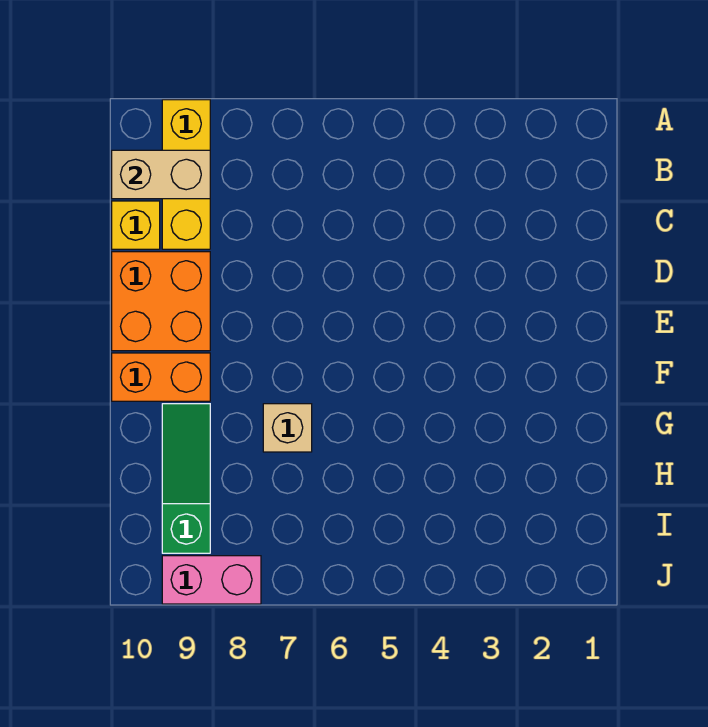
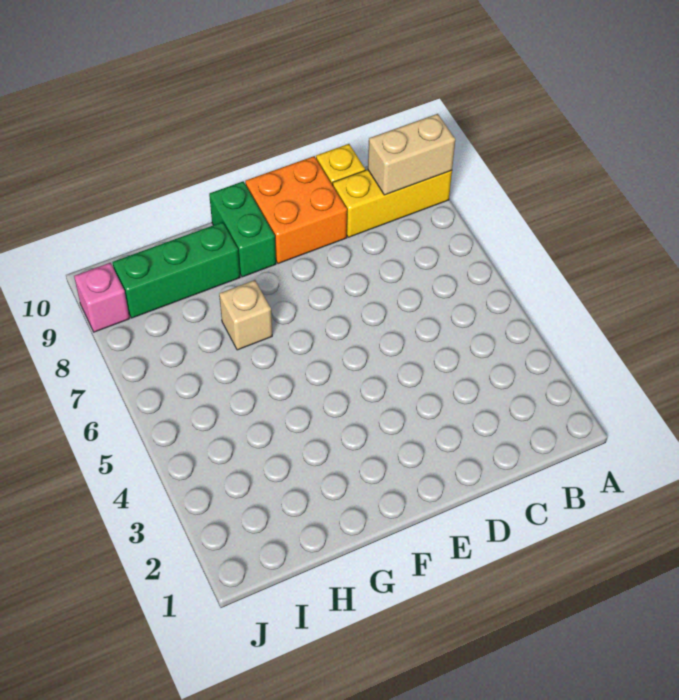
tan 1x2 brick [112,150,210,199] -> tan 1x2 brick turned to [368,114,455,195]
orange 1x2 brick [112,353,210,401] -> green 1x2 brick [209,181,276,277]
green 1x3 slope [162,404,210,553] -> green 1x3 brick [113,222,240,318]
pink 1x2 brick [162,556,261,604] -> pink 1x1 brick [74,263,130,332]

